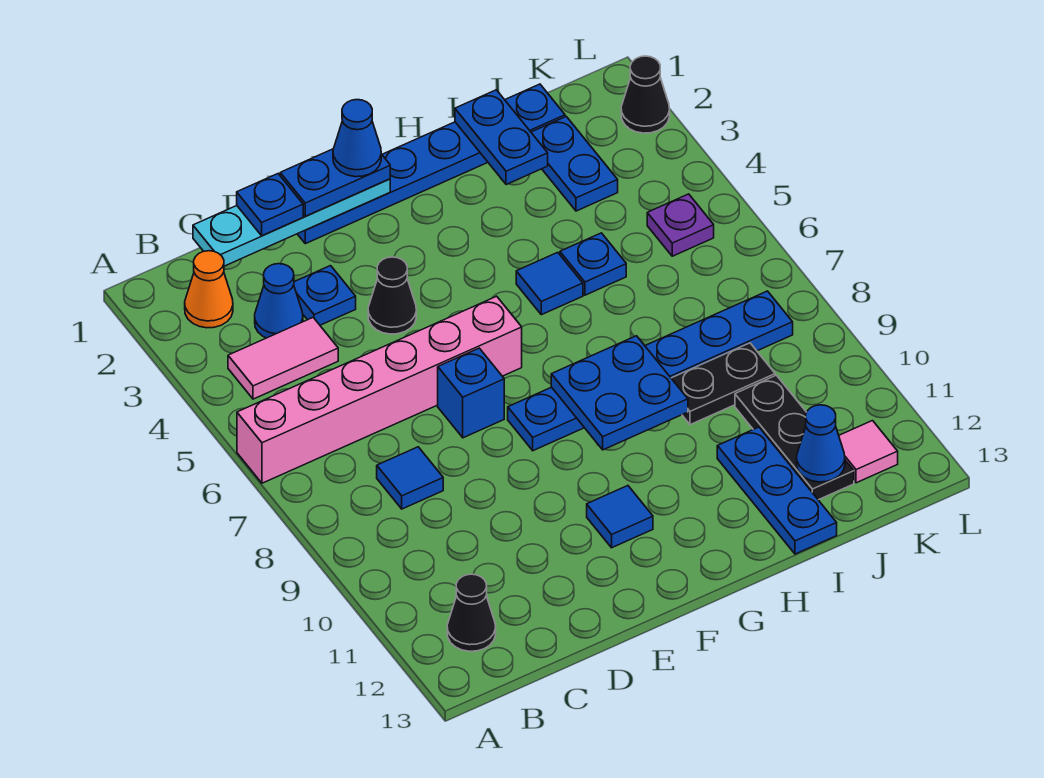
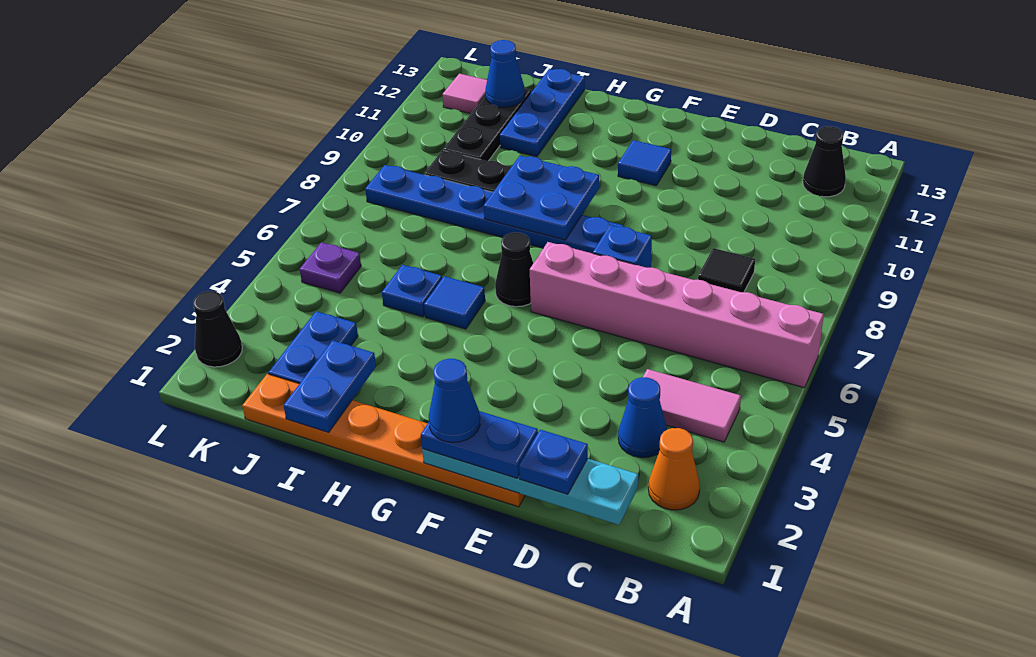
blue 1x1 tile [377,447,443,509] -> black 1x1 tile [698,248,755,292]
blue 1x1 plate [294,266,356,325] -> none
blue 1x6 plate [298,84,565,244] -> orange 1x6 plate [242,374,525,507]
black 1x1 cone [368,257,416,334] -> black 1x1 cone moved to [495,232,533,307]

